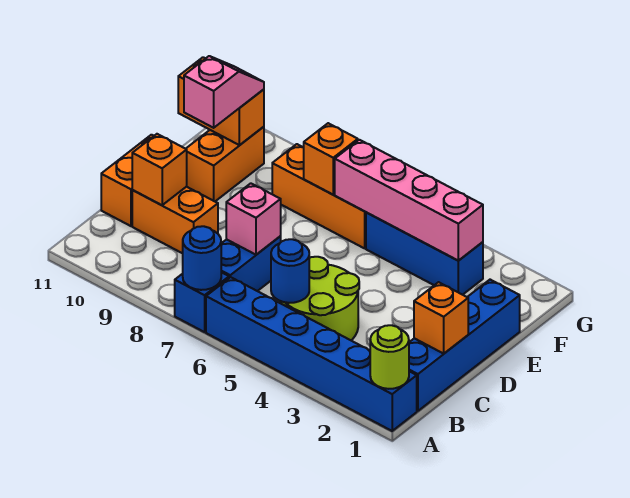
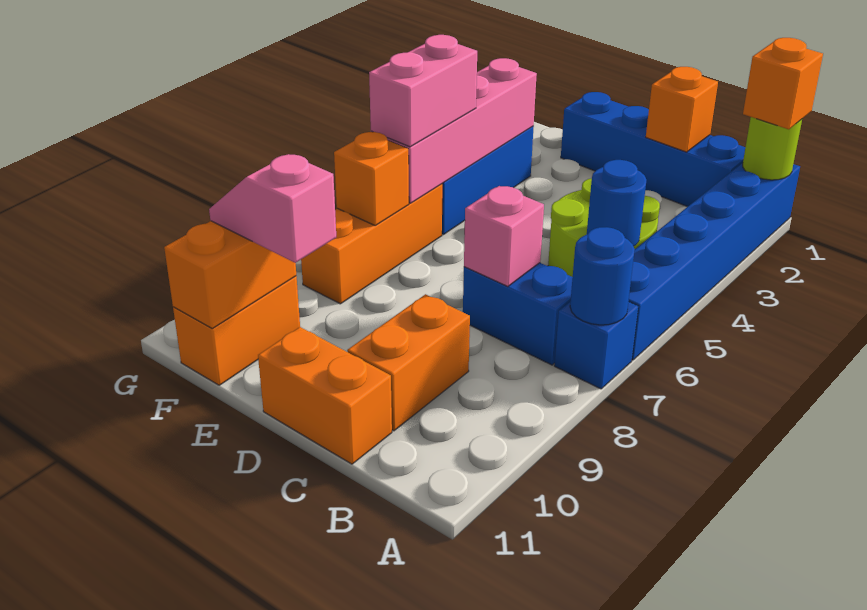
orange 1x1 brick [132,134,187,205] -> orange 1x1 brick moved to [743,38,823,129]
orange 1x2 brick [186,127,264,201] -> orange 1x2 brick turned to [173,276,300,385]
none -> pink 1x2 brick [369,35,477,147]

